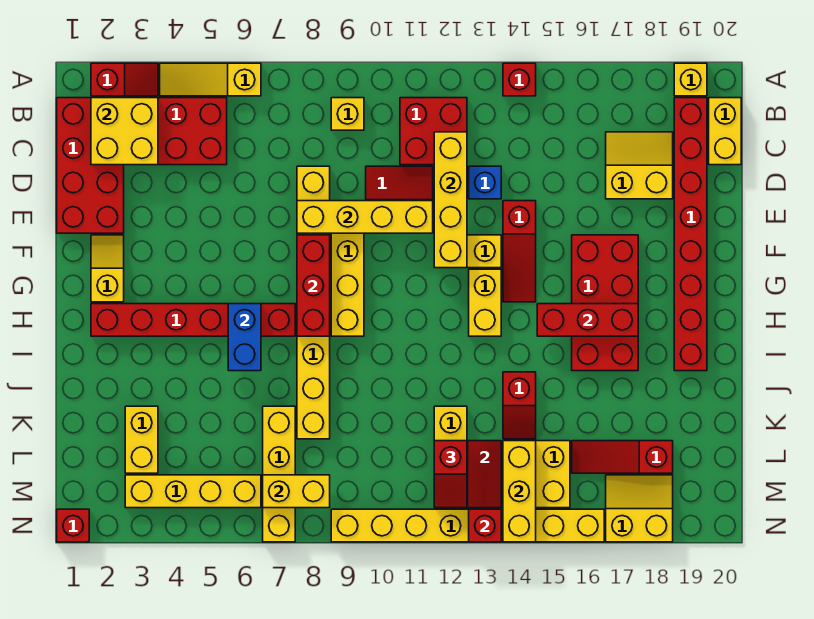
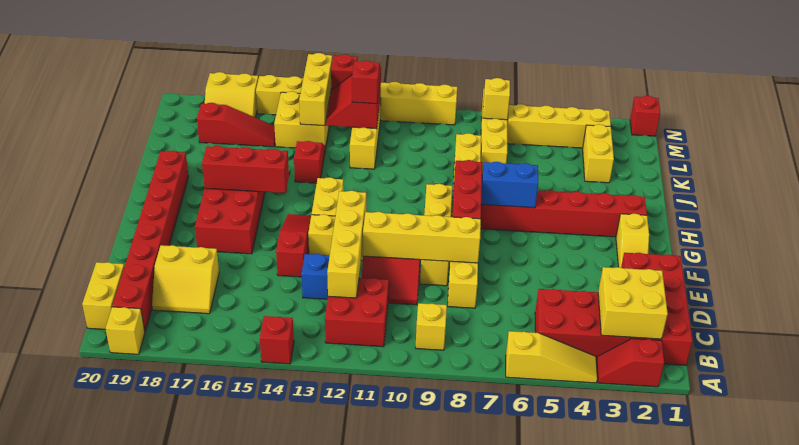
blue 1x2 brick [228,304,261,371] -> blue 1x2 brick turned to [481,162,538,208]
yellow 1x2 brick [263,475,330,508] -> yellow 1x1 brick [483,78,510,120]

